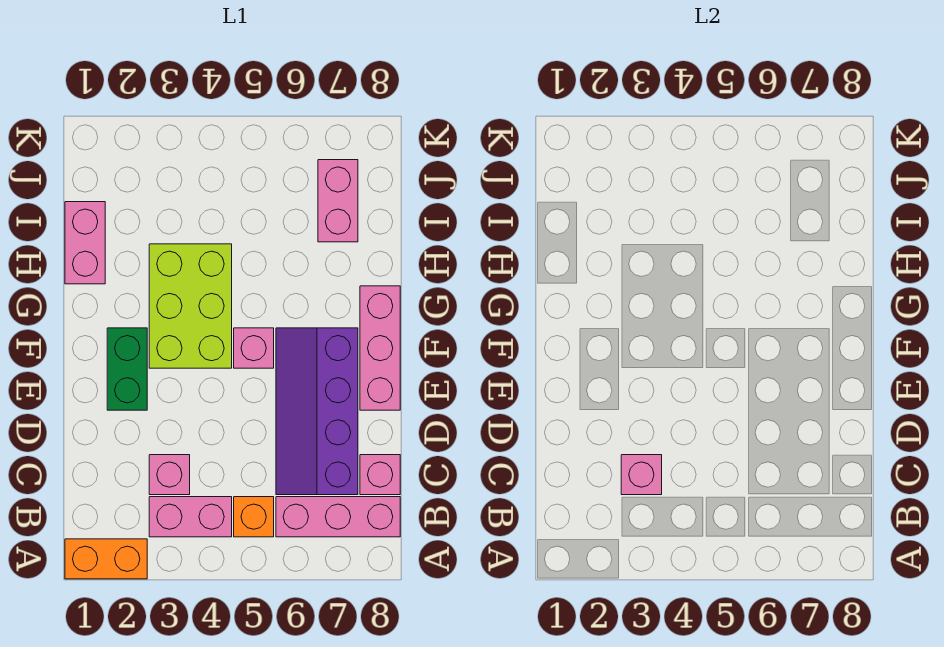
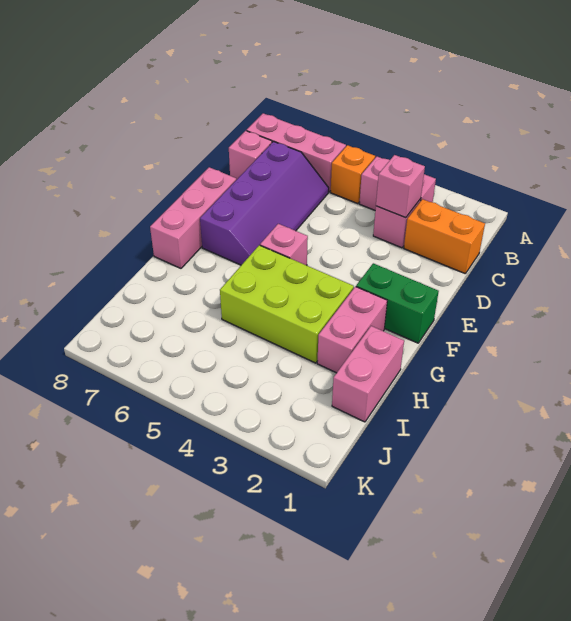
orange 1x2 brick [65,539,147,579] -> orange 1x2 brick moved to [404,199,485,274]
green 1x2 brick [107,328,147,410] -> green 1x2 brick turned to [356,263,439,343]
lime 2x3 brick [149,244,232,368] -> lime 2x3 brick turned to [220,245,354,363]
pink 1x2 brick [318,160,358,242] -> pink 1x2 brick moved to [317,287,387,373]

